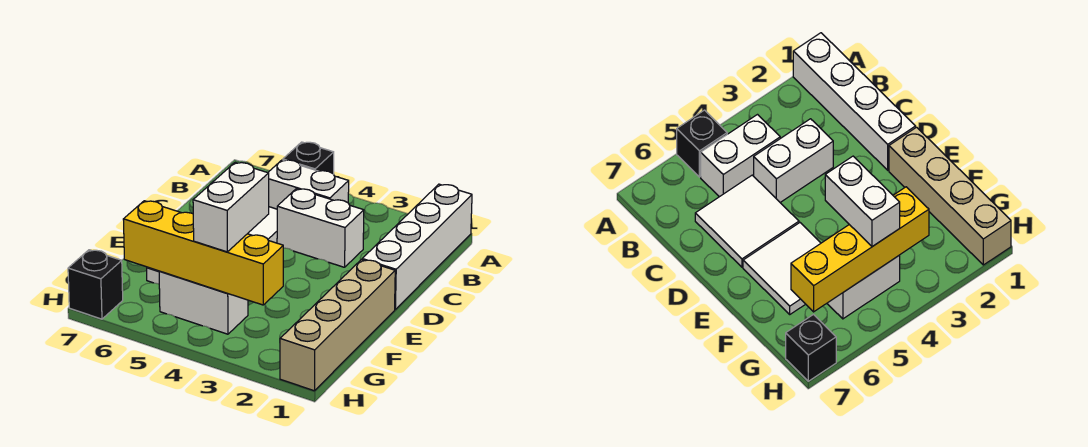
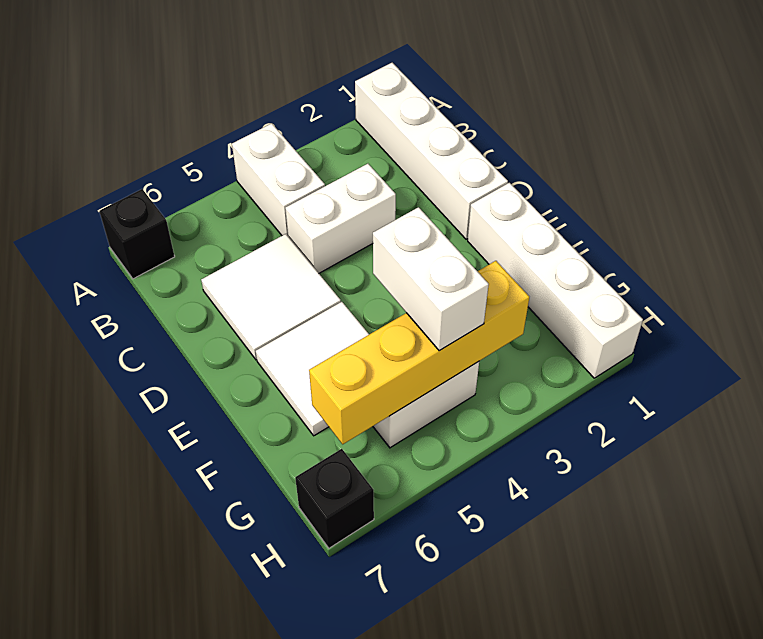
black 1x1 brick [283,142,334,174] -> black 1x1 brick moved to [99,189,175,279]
white 1x2 brick [268,160,349,209] -> white 1x2 brick turned to [232,123,325,236]
tan 1x4 brick [280,260,395,391] -> white 1x4 brick [468,183,643,378]

